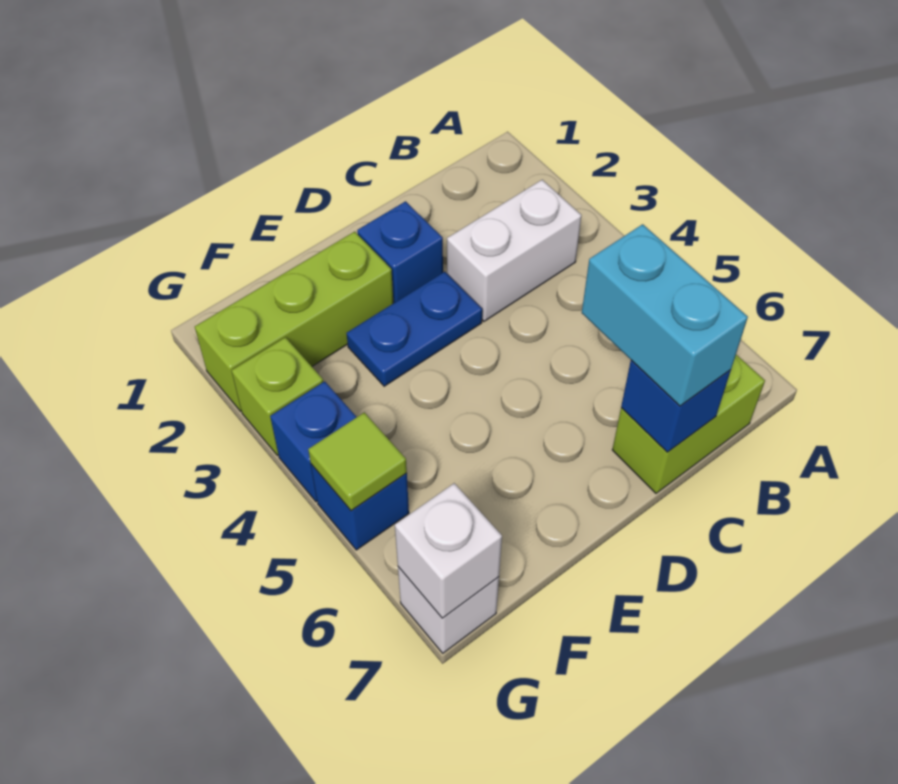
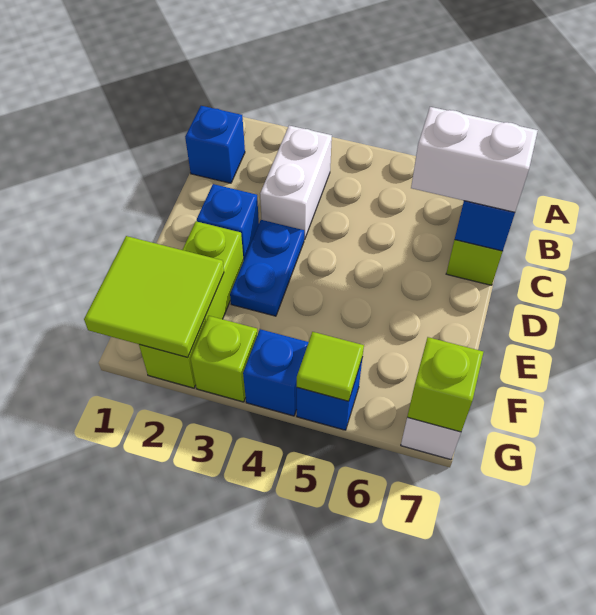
none -> blue 1x1 brick [185,106,245,183]
cyan 1x2 brick [582,224,748,406] -> white 1x2 brick [411,107,538,212]
none -> lime 2x2 tile [84,236,224,357]
white 1x1 brick [395,483,502,618] -> lime 1x1 brick [407,337,483,432]

